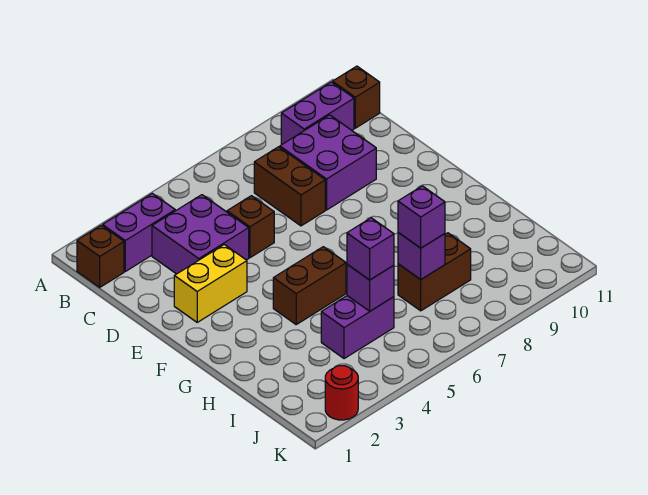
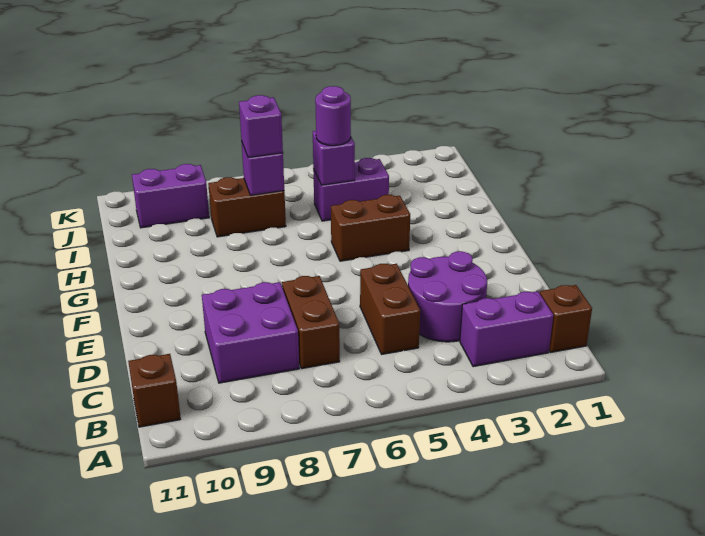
purple 1x2 brick [281,82,354,144] -> purple 1x2 brick moved to [132,164,209,228]
purple 2x2 brick [152,195,249,274] -> purple 2x2 round brick [408,251,487,342]
brown 1x1 brick [227,196,274,258] -> brown 1x2 brick [360,264,420,354]
yellow 1x2 brick [174,245,247,322] -> none
purple 1x1 brick [347,218,394,280] -> purple 1x1 round brick [315,86,351,146]
red 1x1 round brick [325,366,358,420] -> none

